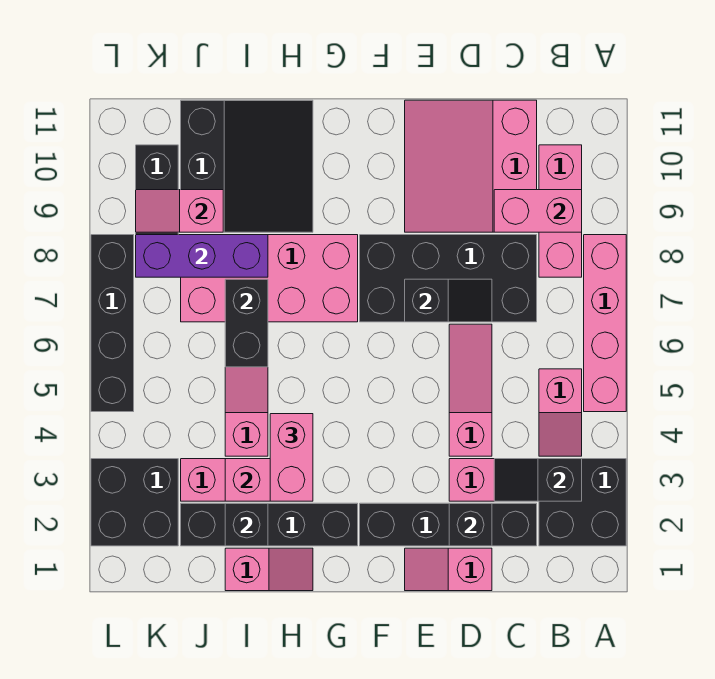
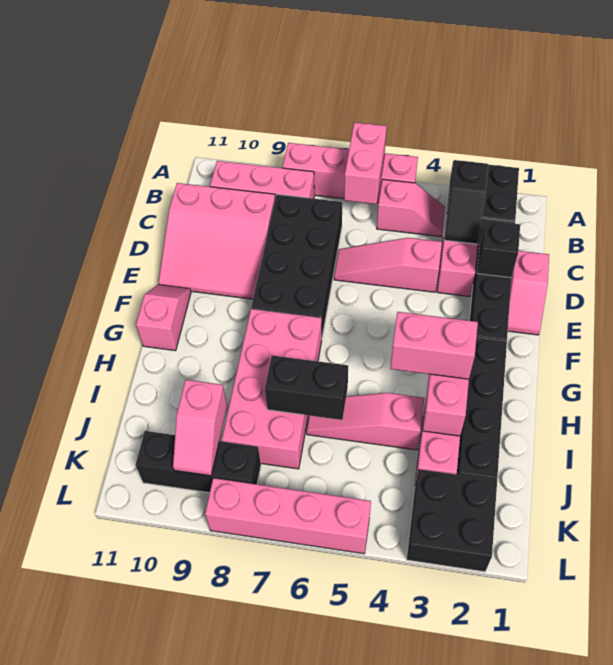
pink 1x2 brick [494,190,582,232] -> pink 1x2 brick moved to [344,122,387,204]
black 1x2 slope [405,279,492,322] -> none
pink 1x2 slope [225,548,313,591] -> pink 1x2 slope moved to [136,285,191,351]
black 3x3 slope [181,100,313,232] -> none
black 1x1 brick [225,503,268,546] -> none
purple 1x3 brick [136,235,268,277] -> none
black 1x4 brick [91,235,134,412] -> pink 1x4 brick [205,478,371,554]

